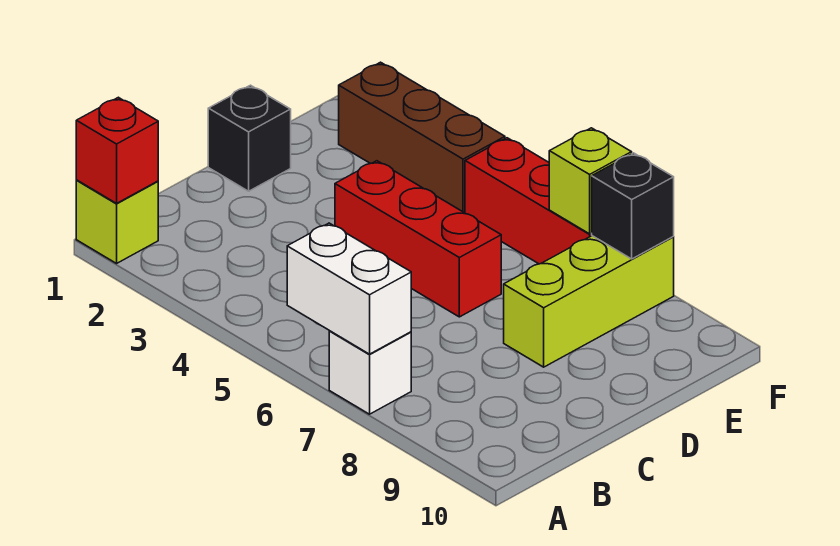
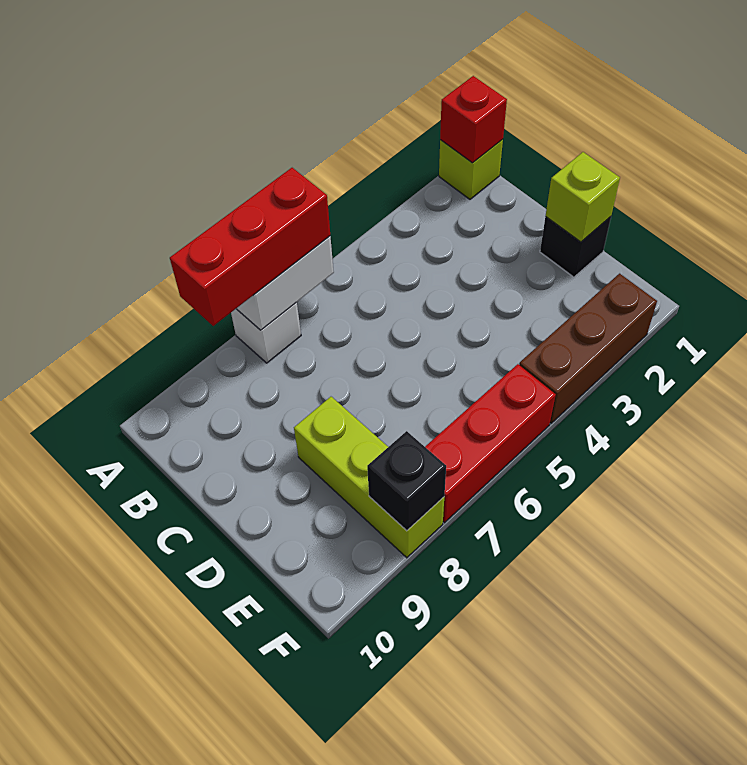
red 1x3 brick [335,161,501,317] -> red 1x3 brick moved to [170,168,330,326]
lime 1x1 brick [549,128,632,234] -> lime 1x1 brick moved to [546,152,620,242]

